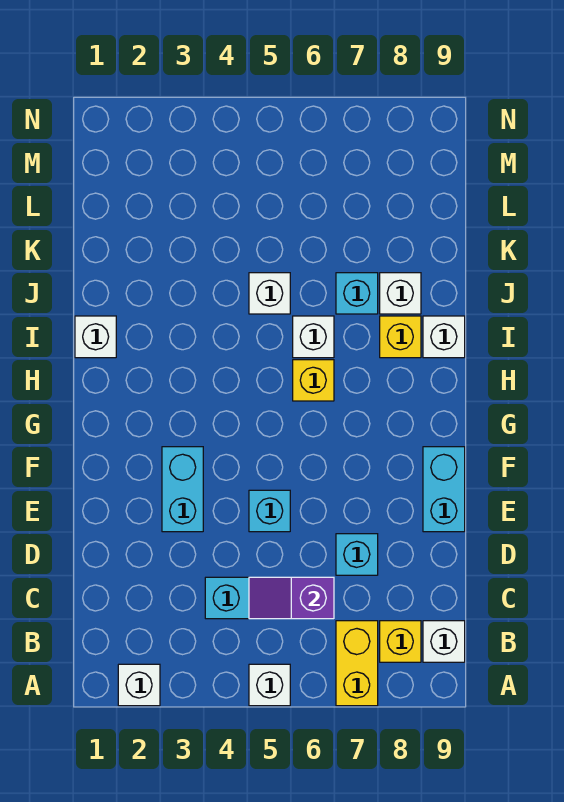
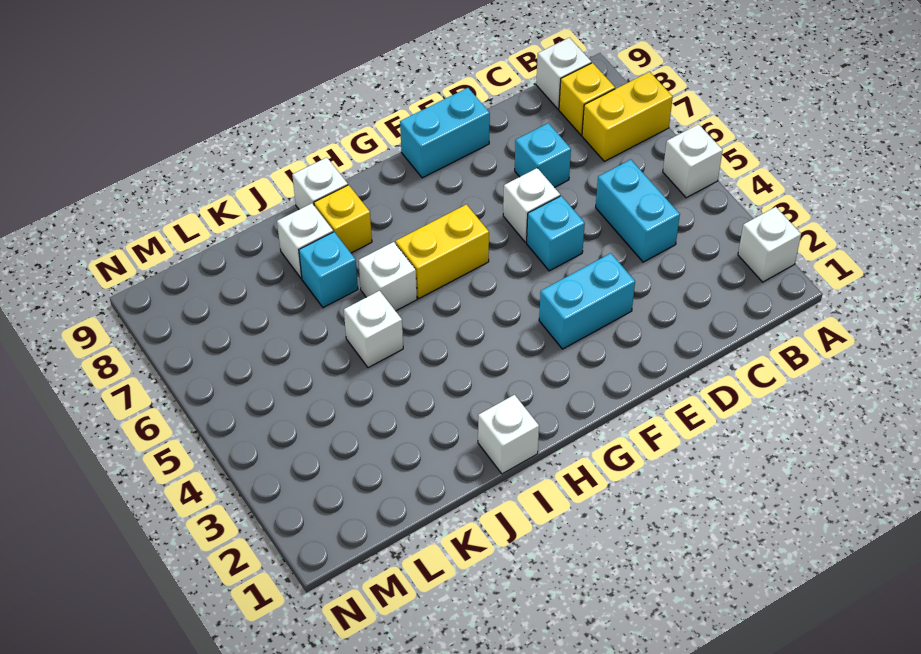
purple 1x2 slope [249,577,334,619] -> none
none -> white 1x1 brick [503,168,560,242]
yellow 1x1 brick [293,360,334,401] -> yellow 1x2 brick [396,204,489,298]

